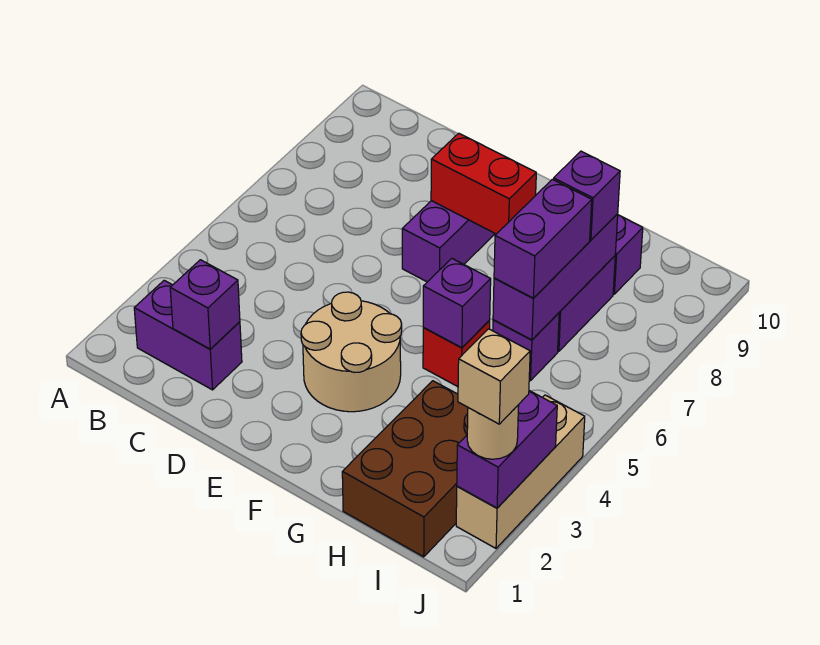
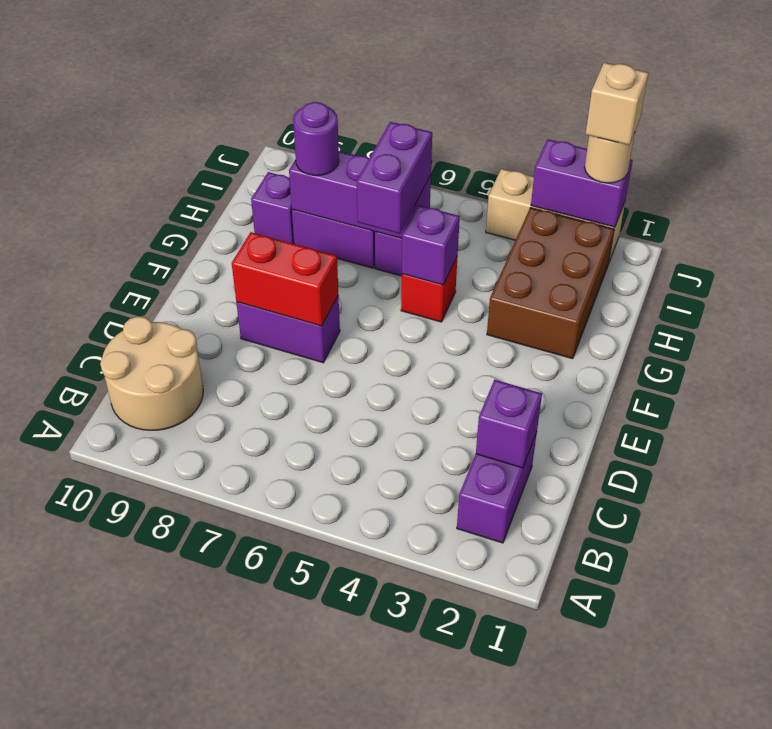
tan 2x2 round brick [301,292,402,412] -> tan 2x2 round brick moved to [100,317,203,430]
red 1x2 brick [431,133,536,234] -> red 1x2 brick turned to [232,232,338,326]
brown 2x3 brick [342,381,468,557] -> brown 2x3 brick turned to [487,208,614,359]
purple 1x2 brick [494,179,592,298] -> purple 1x2 brick turned to [357,122,432,234]
purple 1x1 brick [553,151,620,240] -> purple 1x1 round brick [293,102,339,176]

